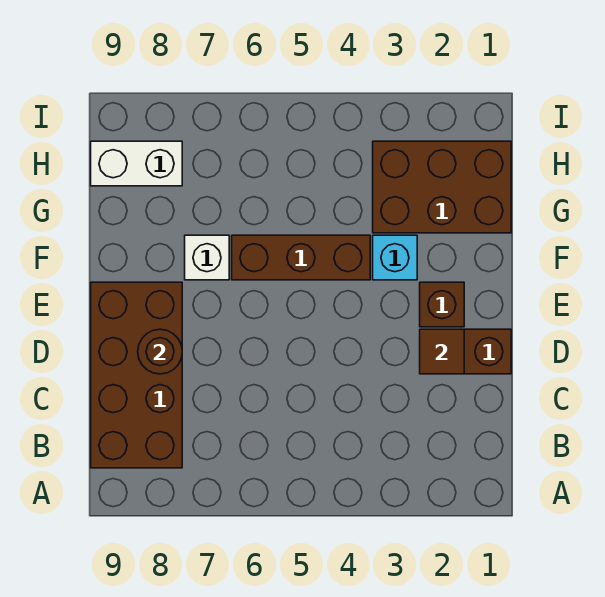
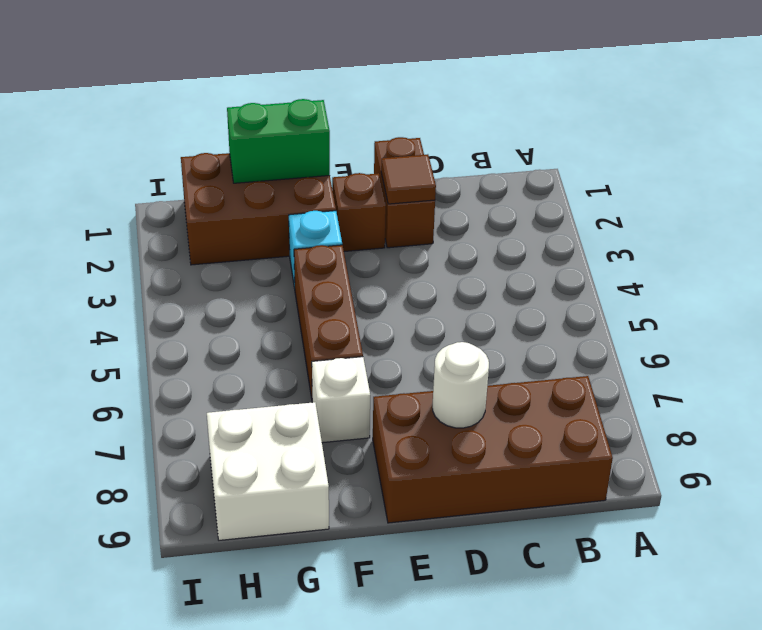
brown 1x1 round brick [138,329,182,374] -> white 1x1 round brick [433,342,489,428]
none -> green 1x2 brick [227,99,330,183]
brown 2x3 brick [373,141,511,233] -> brown 2x3 brick turned to [181,153,336,265]
white 1x2 brick [91,141,182,186] -> white 2x2 brick [207,402,329,540]

